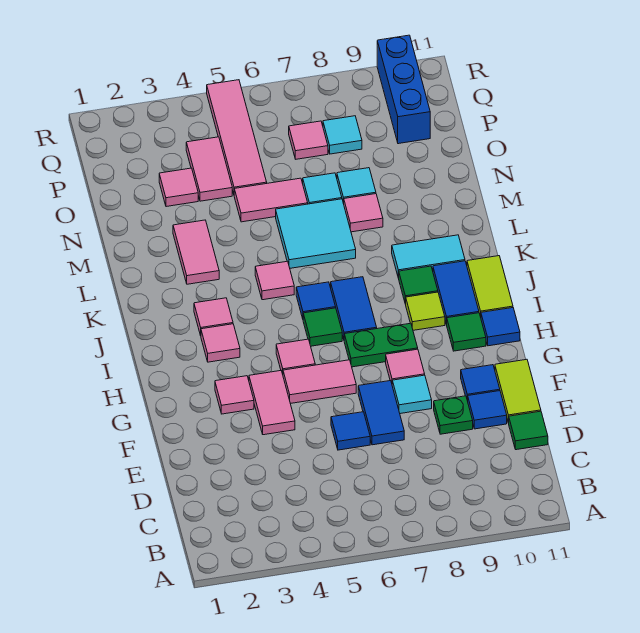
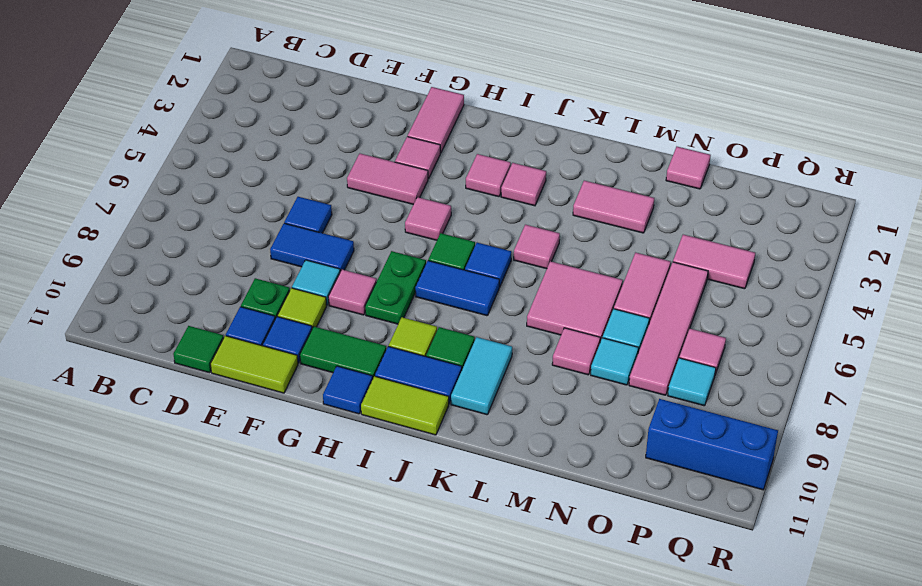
none -> lime 1x1 tile [277,288,327,328]
pink 1x2 tile [283,360,356,404] -> pink 1x2 tile moved to [408,87,464,153]
green 1x1 tile [447,313,486,351] -> green 1x2 tile [300,327,386,377]
cyan 2x2 tile [276,199,356,268] -> pink 2x2 tile [527,261,623,342]
pink 1x1 tile [159,168,198,207] -> pink 1x1 tile moved to [666,147,711,189]
pink 1x4 tile [207,80,267,194] -> pink 1x4 tile turned to [629,262,708,395]

